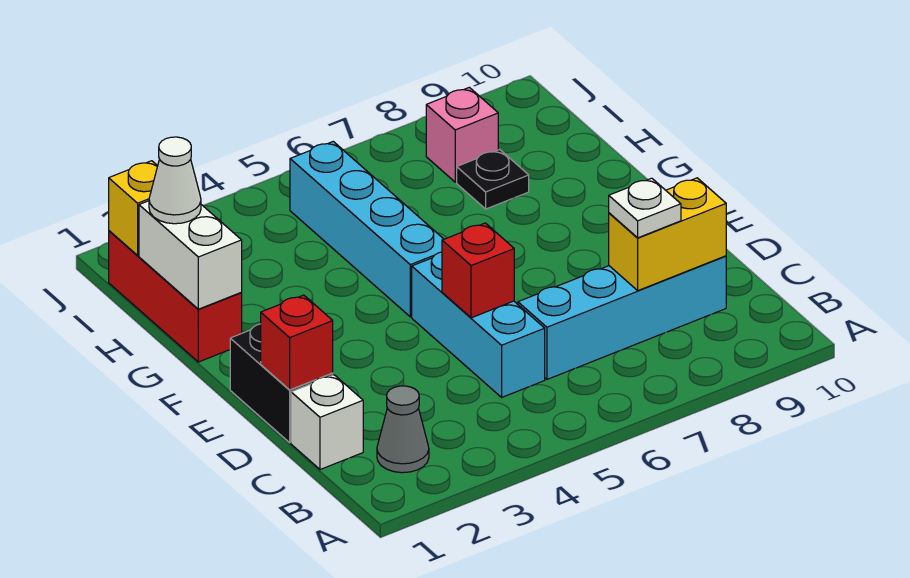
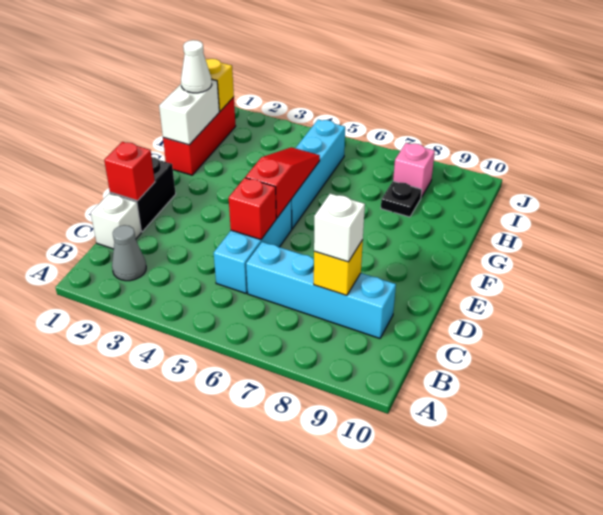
yellow 1x2 brick [609,178,726,290] -> yellow 1x1 brick [314,240,363,295]
white 1x1 plate [609,178,681,238] -> white 1x1 brick [314,194,365,262]
none -> red 1x3 slope [246,147,320,218]

